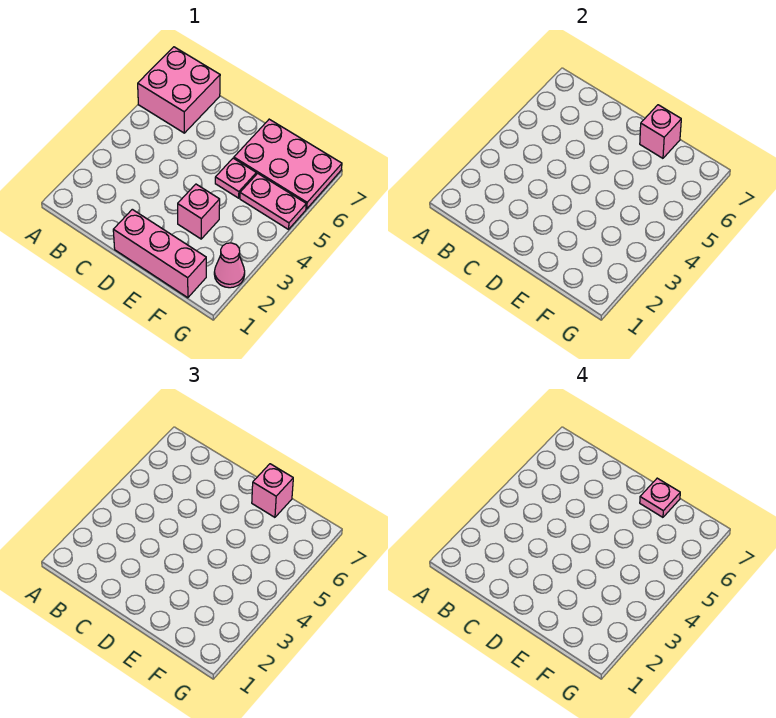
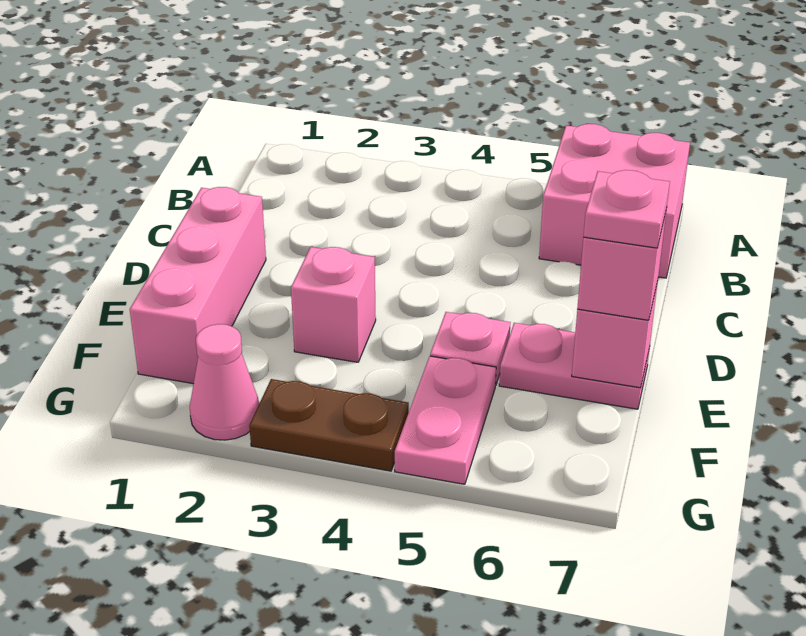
pink 2x3 plate [234,119,342,209] -> pink 1x2 plate [499,323,650,409]
none -> brown 1x2 plate [249,379,409,471]

